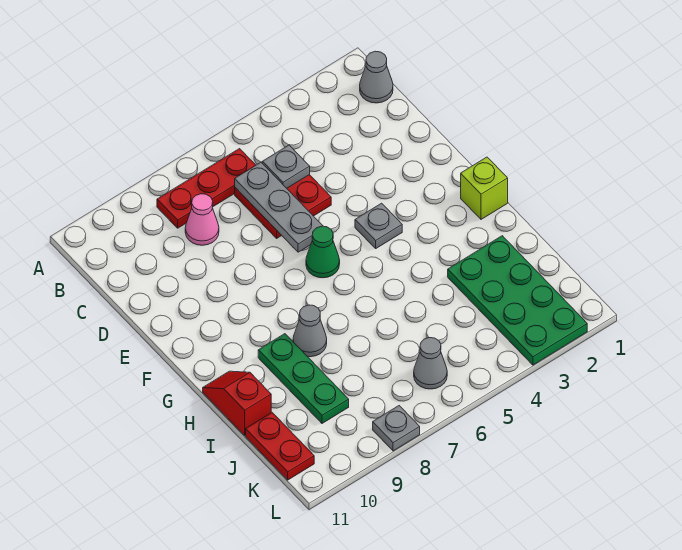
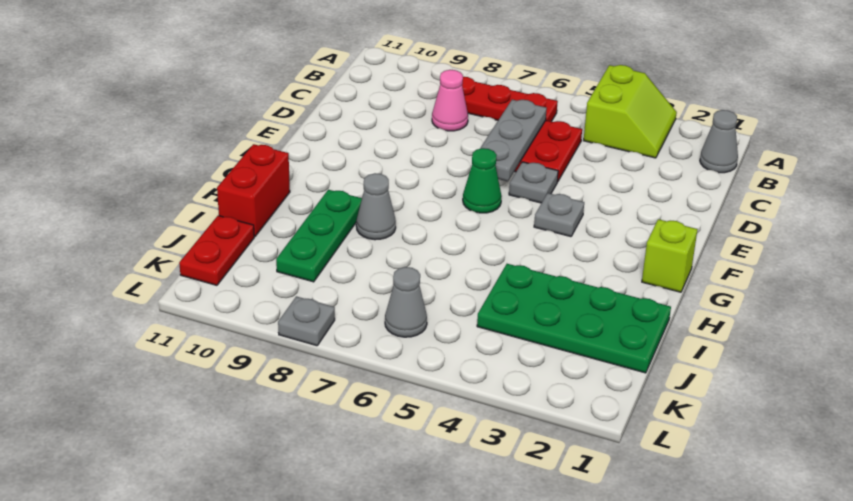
none -> lime 2x2 slope [584,65,677,158]
grey 1x1 plate [262,145,310,188] -> grey 1x1 plate moved to [509,162,558,203]
red 1x2 slope [203,371,271,435] -> red 1x2 brick [217,144,290,236]
green 2x4 plate [448,236,587,365] -> green 2x4 plate turned to [477,264,671,373]

